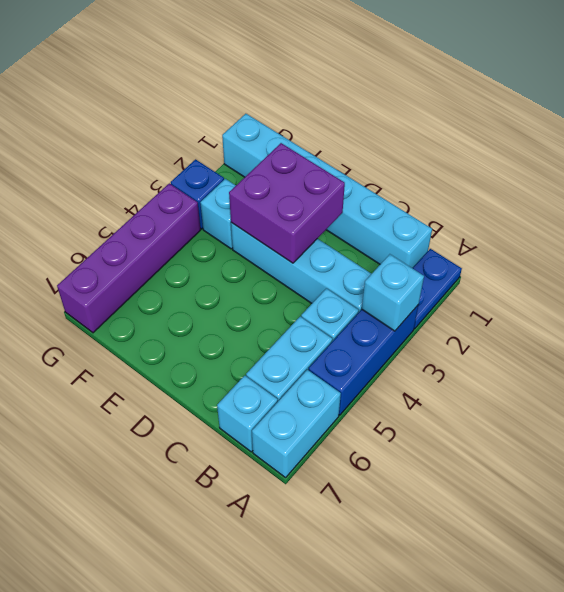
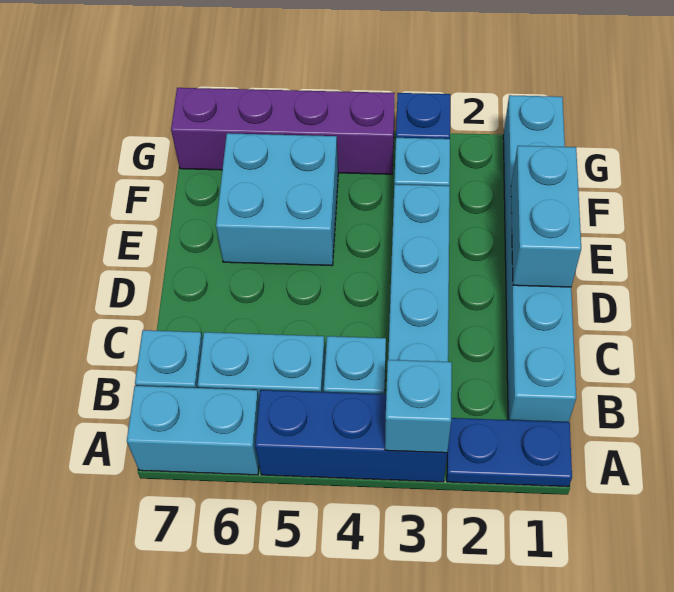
none -> cyan 1x2 brick [511,146,581,287]
purple 2x2 brick [229,143,345,263] -> none
none -> cyan 2x2 brick [216,133,338,266]

